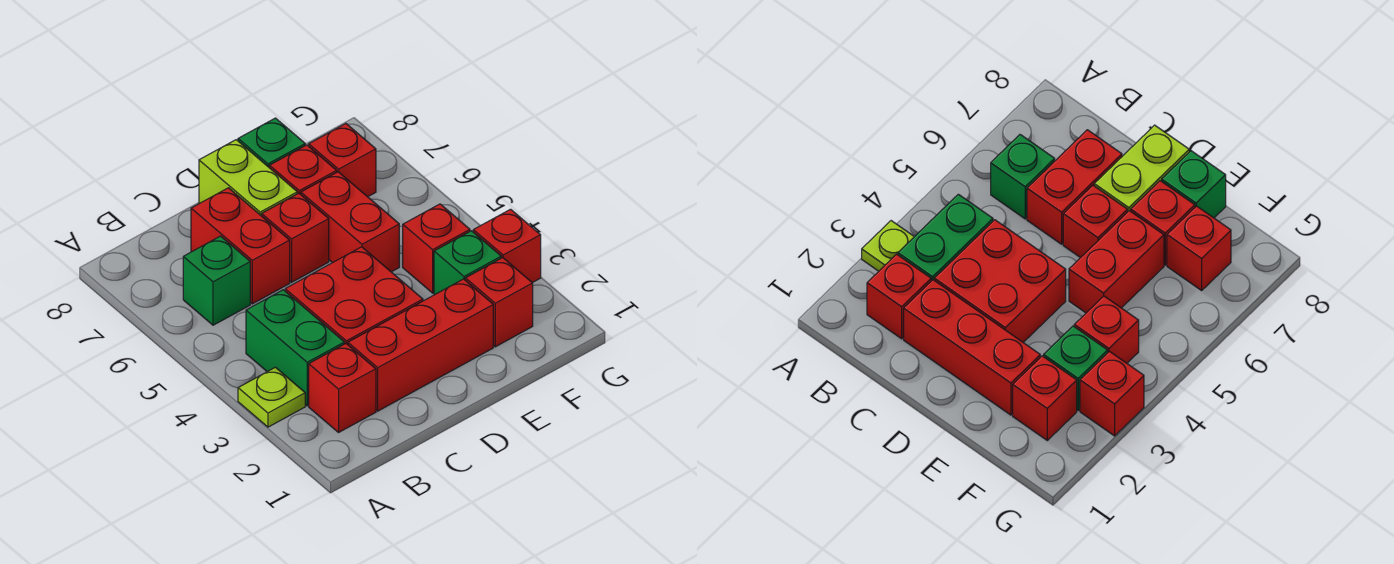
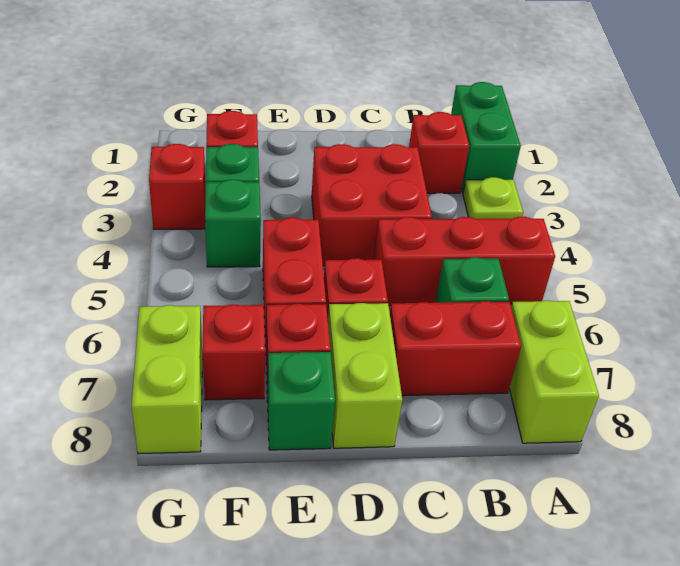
none -> lime 1x2 brick [509,301,599,443]
green 1x2 brick [246,290,344,406] -> green 1x2 brick moved to [451,82,521,193]
red 1x3 brick [348,279,493,411] -> red 1x3 brick moved to [374,217,555,306]
red 1x2 brick [191,188,290,304] -> red 1x2 brick turned to [390,301,521,396]
red 1x1 brick [403,204,470,293] -> green 1x1 brick [205,180,261,267]
none -> lime 1x2 brick [132,305,203,454]

